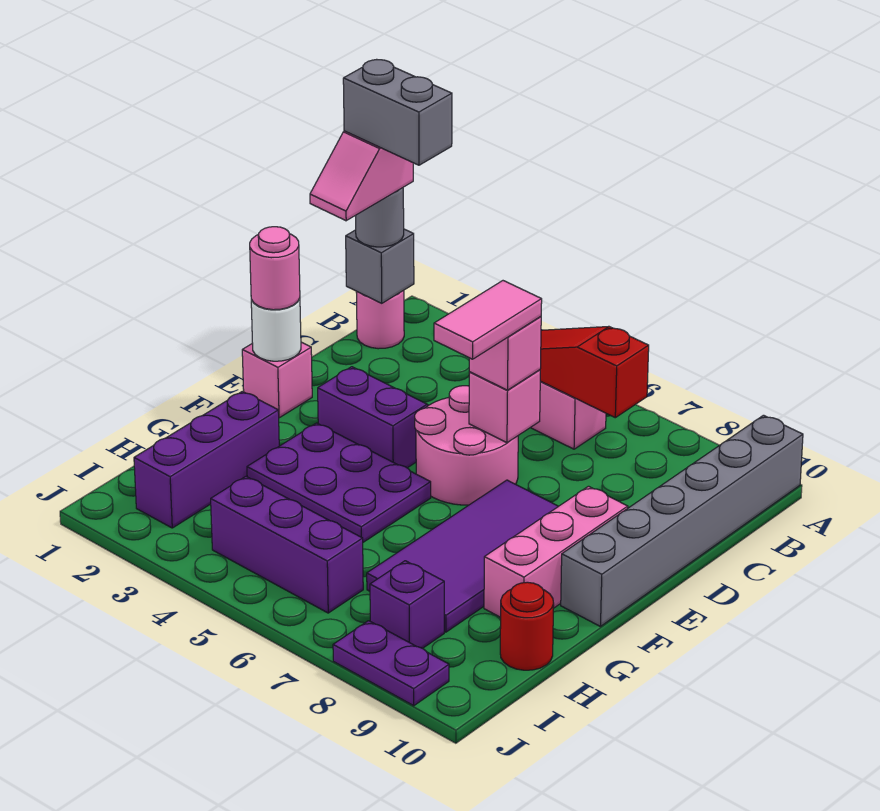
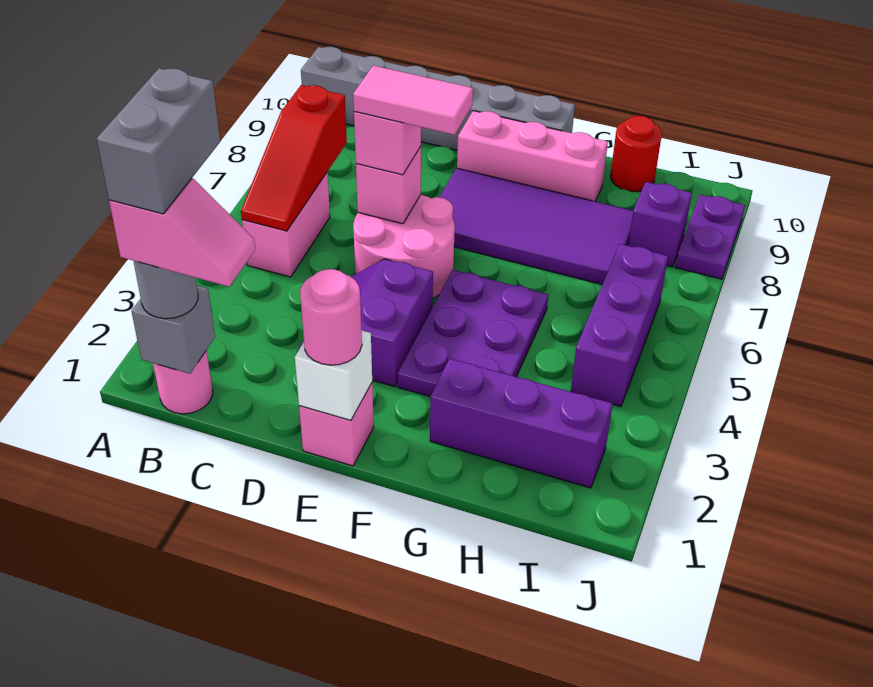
white 1x1 round brick [251,299,301,361] -> white 1x1 brick [295,330,372,420]

